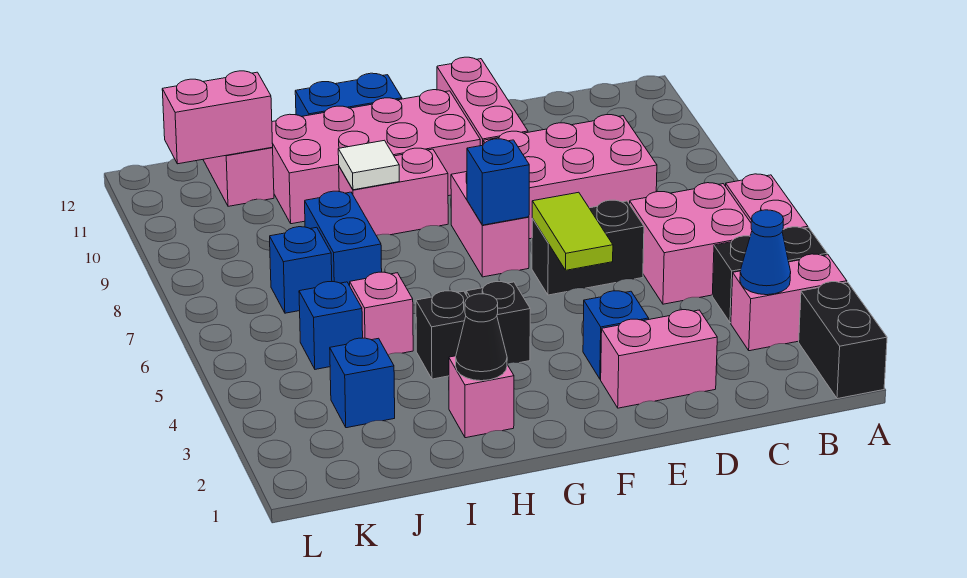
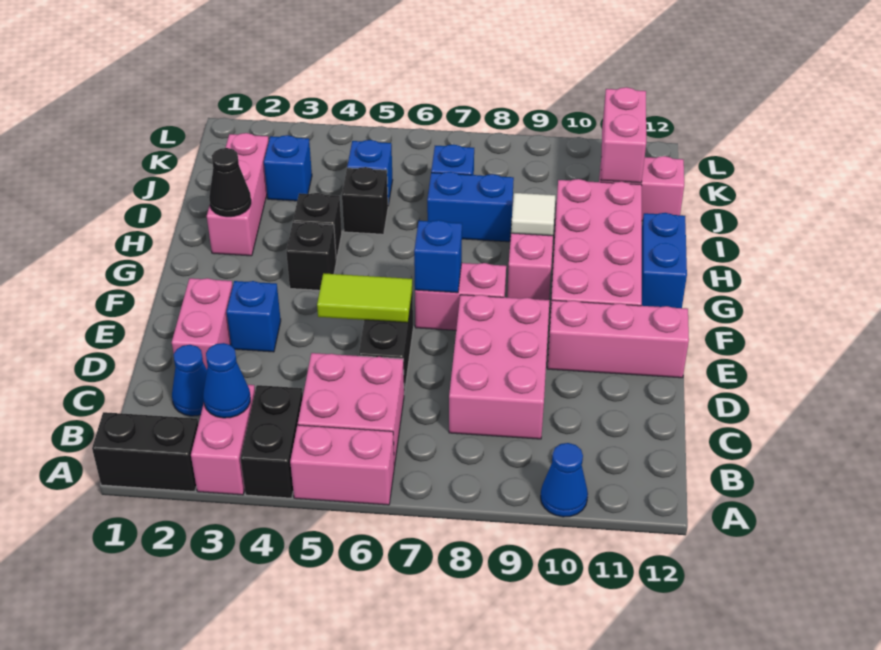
none -> blue 1x1 cone [541,443,588,517]
none -> blue 1x1 cone [172,345,207,416]
pink 1x1 brick [449,356,514,438] -> pink 1x3 brick [207,133,269,256]
pink 1x1 brick [350,272,413,355] -> black 1x1 brick [342,167,388,234]

